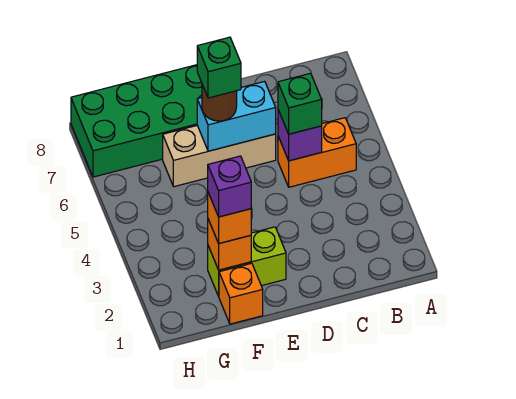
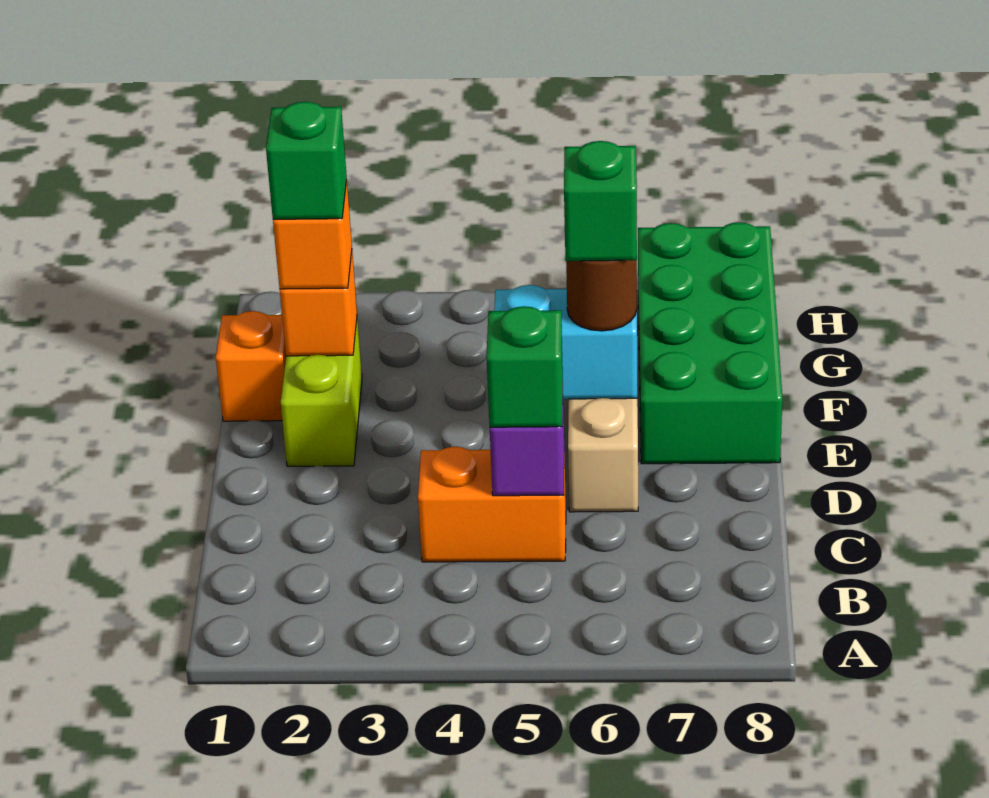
orange 1x2 brick [278,118,356,187] -> orange 1x2 brick turned to [418,447,566,562]
cyan 1x2 brick [197,81,276,151] -> cyan 1x2 brick turned to [494,285,637,399]
purple 1x1 brick [208,156,251,217] -> green 1x1 brick [266,102,347,219]

